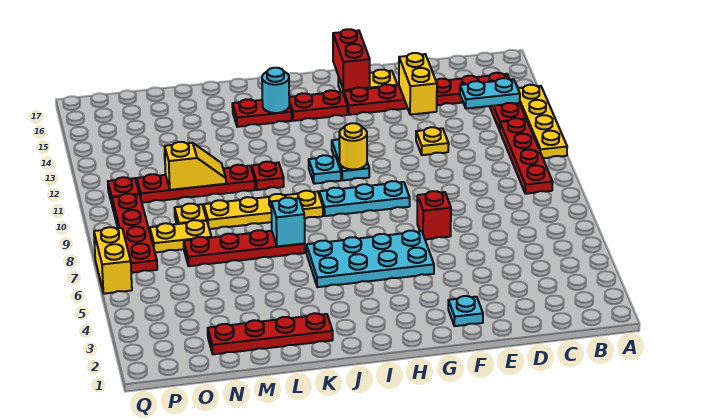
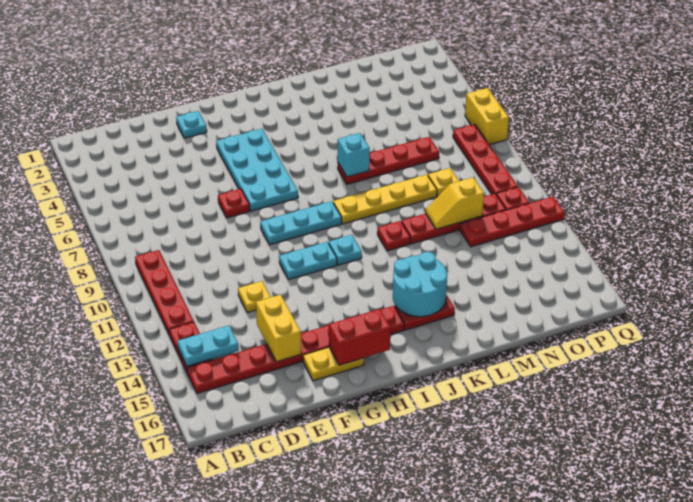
yellow 1x4 plate [518,85,567,158] -> none
red 1x1 brick [417,191,451,239] -> red 1x1 plate [218,189,250,218]
cyan 2x4 plate [306,231,434,287] -> cyan 2x4 plate turned to [216,129,298,211]
red 1x2 brick [333,29,370,90] -> red 1x2 brick turned to [329,309,390,365]
cyan 1x2 plate [332,140,369,180] -> cyan 1x2 plate turned to [279,242,337,280]
yellow 1x1 round brick [339,123,367,170] -> none
cyan 1x1 round brick [262,68,289,113] -> cyan 2x2 round brick [393,252,447,317]
red 1x4 plate [208,313,333,354] -> red 1x4 plate moved to [460,197,565,247]
yellow 1x2 plate [150,220,211,252] -> none

